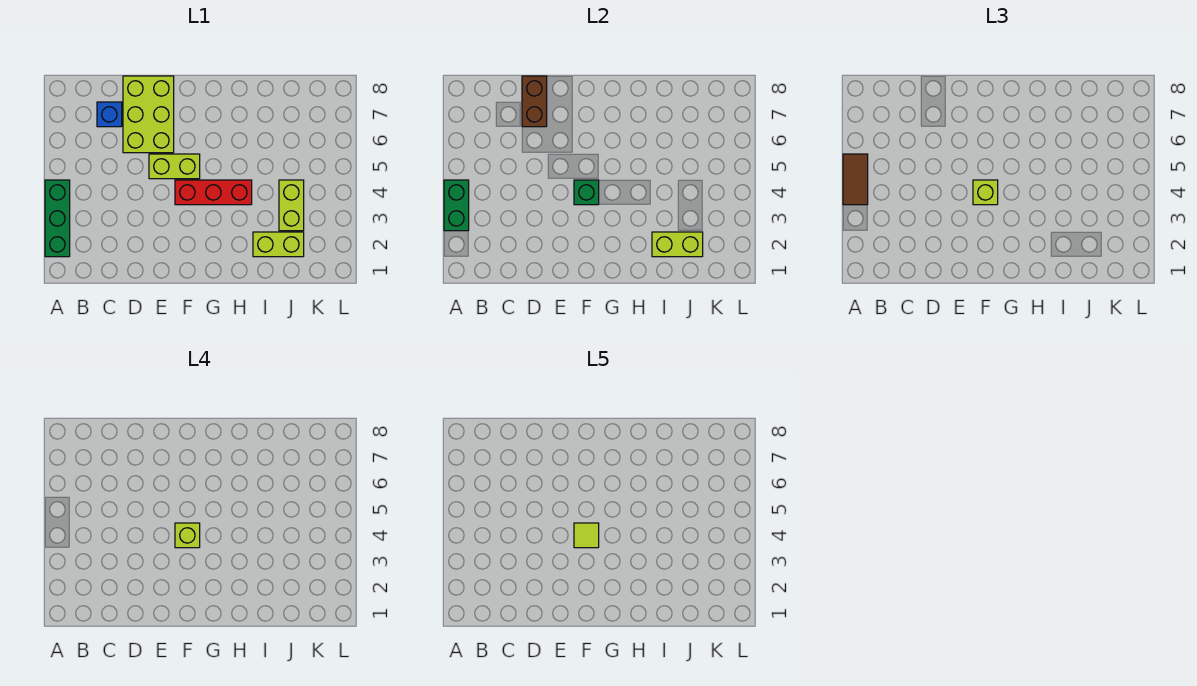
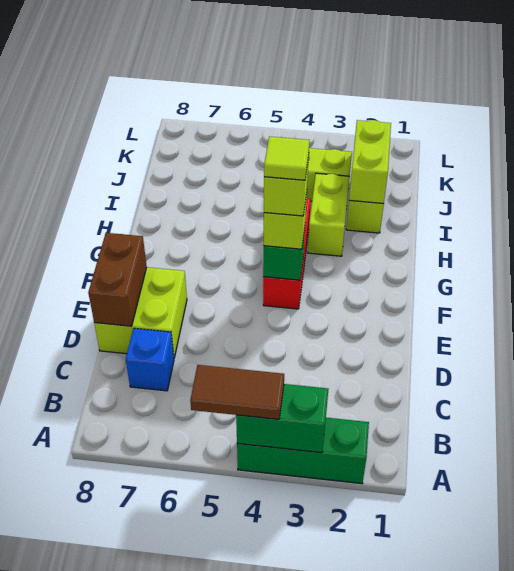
lime 2x3 brick [123,76,174,153] -> lime 2x2 brick [94,267,187,358]
brown 1x2 brick [522,76,547,127] -> brown 1x2 brick turned to [88,233,147,326]
lime 1x2 brick [149,154,200,179] -> lime 1x2 brick moved to [308,173,350,256]

